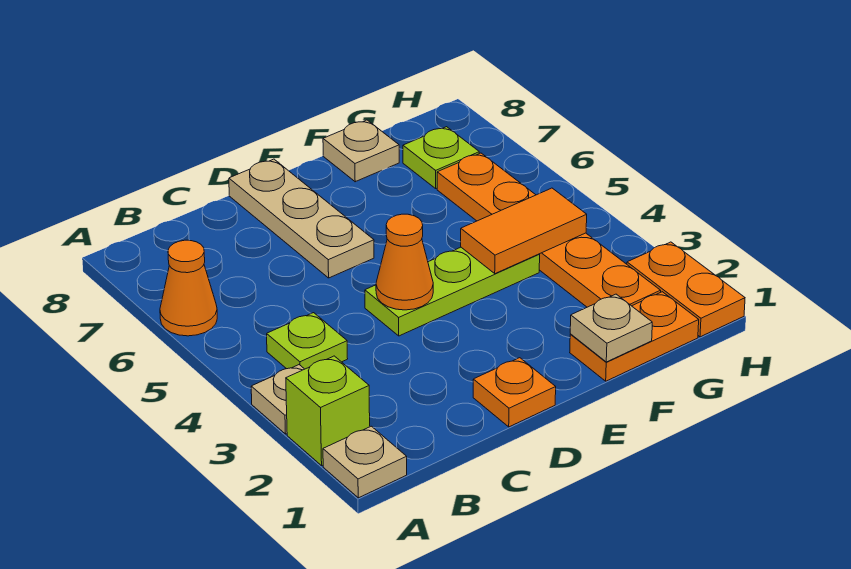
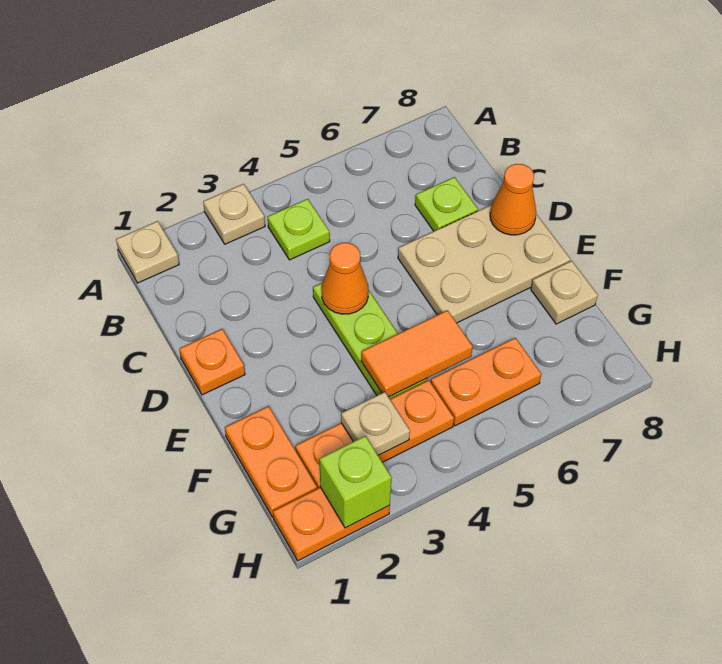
lime 1x1 brick [286,356,370,466] -> lime 1x1 brick moved to [319,436,392,528]
orange 1x1 cone [160,240,217,336] -> orange 1x1 cone moved to [490,164,536,235]
tan 1x3 plate [229,159,374,278] -> tan 2x3 plate [398,205,570,323]
tan 1x1 plate [570,294,652,362] -> tan 1x1 plate moved to [341,392,410,455]
orange 1x2 tile [461,188,587,274] -> orange 1x2 tile turned to [361,310,473,397]
lime 1x1 plate [403,127,479,188] -> lime 1x1 plate moved to [415,177,478,231]

